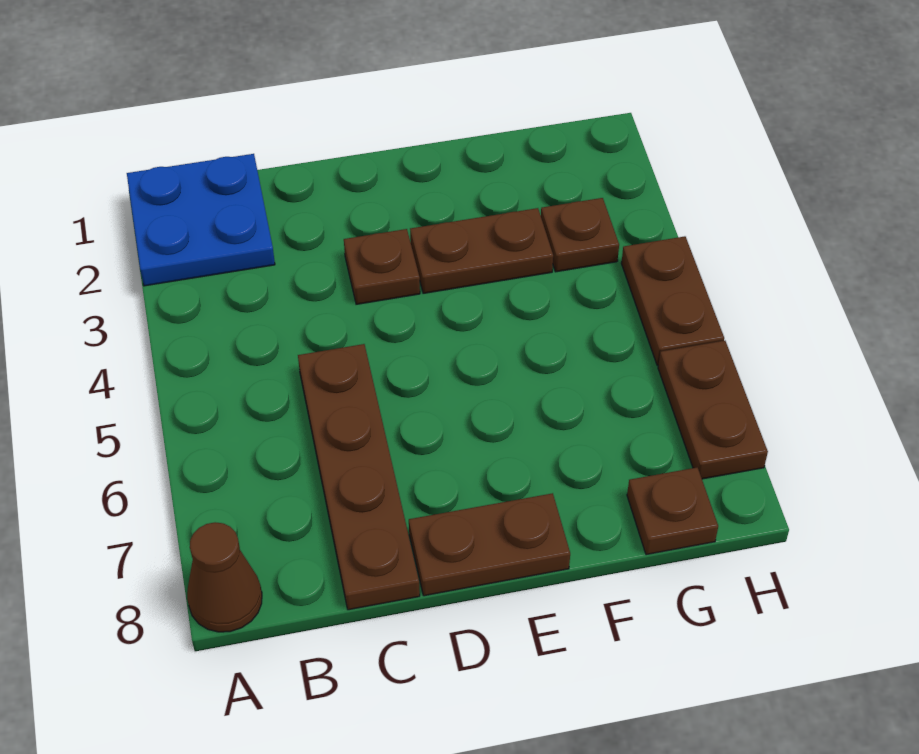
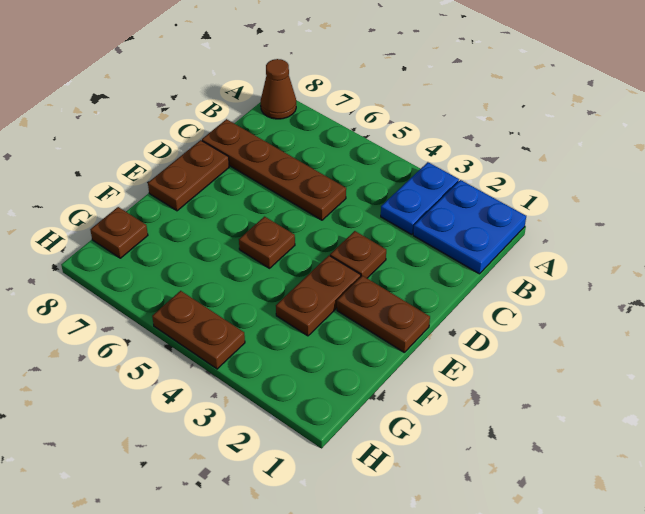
none -> blue 1x2 plate [381,162,459,235]
brown 1x1 plate [541,198,619,272] -> brown 1x1 plate moved to [239,217,295,268]
brown 1x2 plate [658,341,768,479] -> brown 1x2 plate moved to [337,276,430,352]

